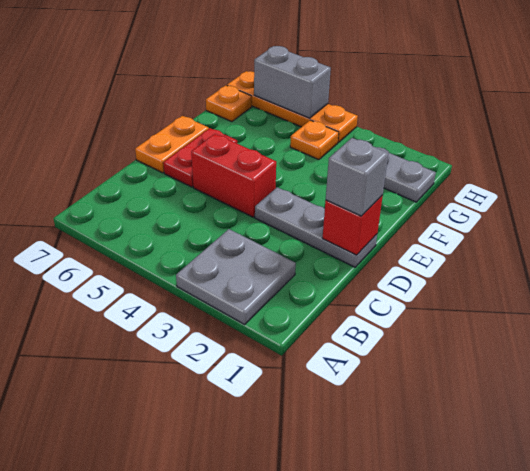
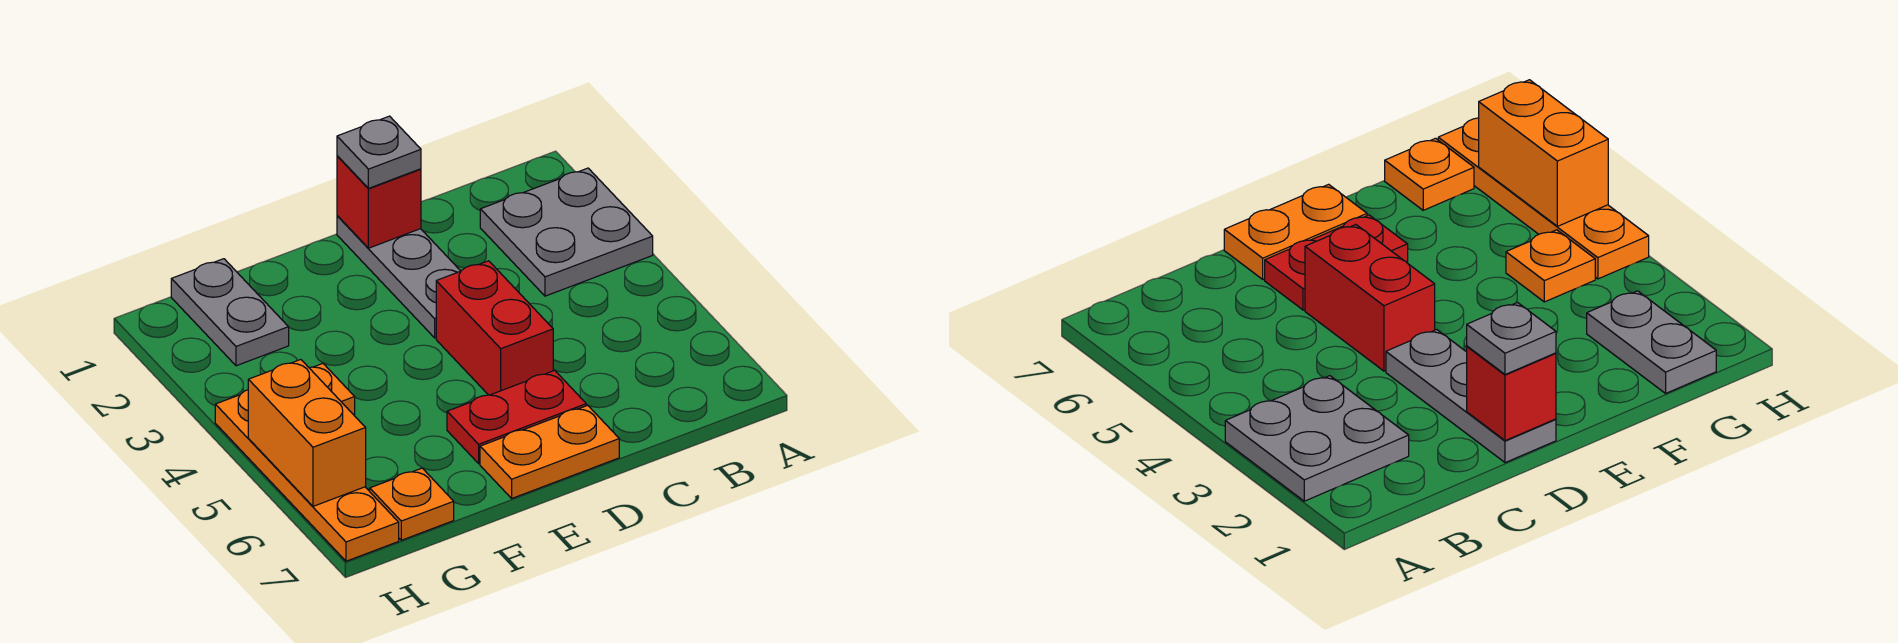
grey 1x1 brick [326,138,388,216] -> grey 1x1 plate [337,116,421,188]
grey 1x2 brick [254,46,331,118] -> orange 1x2 brick [248,360,366,506]

